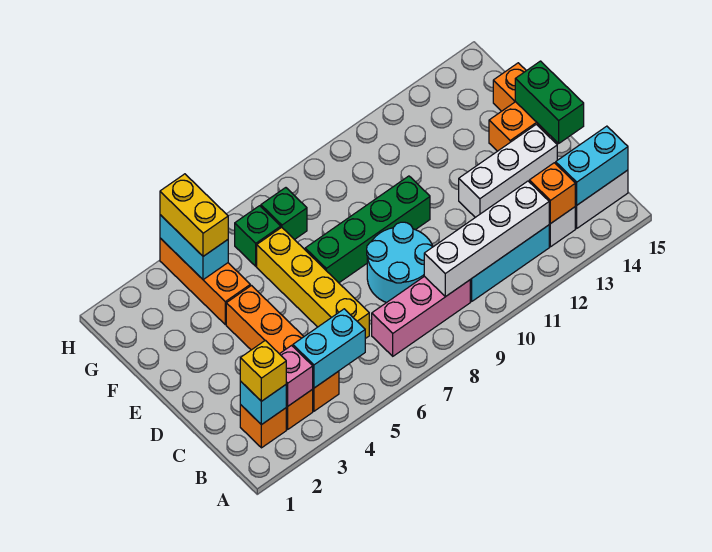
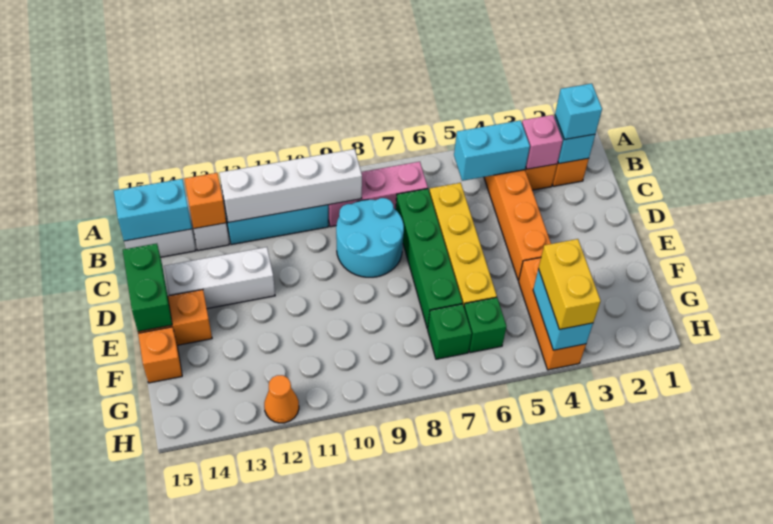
yellow 1x1 brick [240,340,286,401] -> cyan 1x1 brick [555,83,602,140]
green 1x4 brick [305,176,430,283] -> green 1x4 brick turned to [396,189,462,329]
none -> orange 1x1 cone [264,375,299,423]

